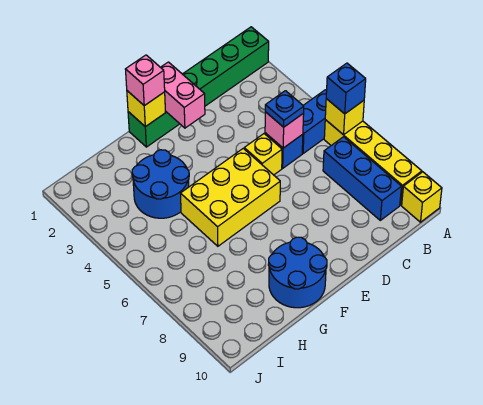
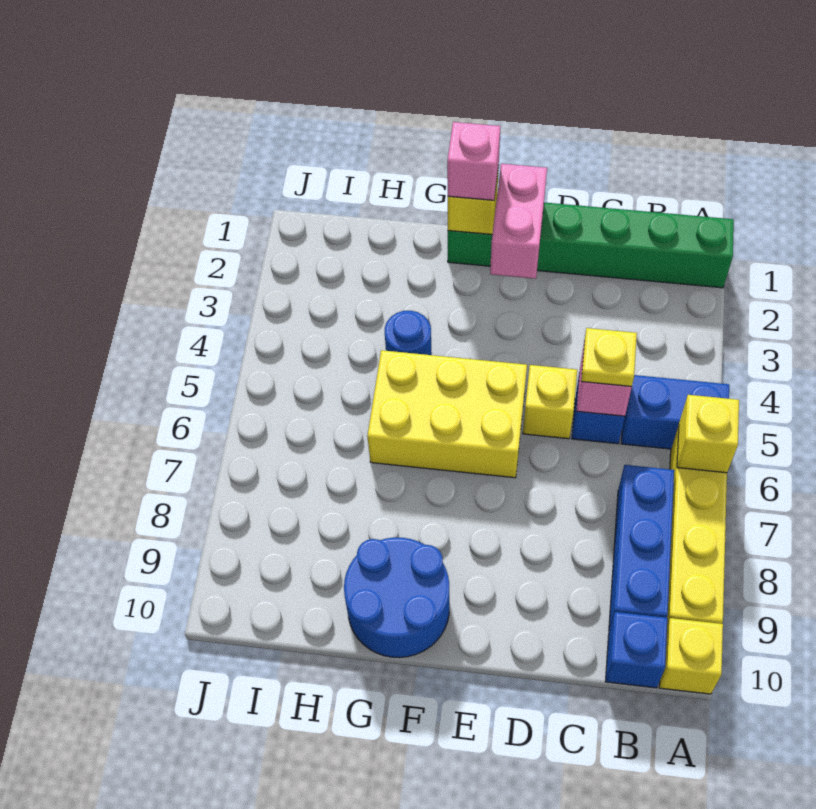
blue 1x1 brick [326,63,366,114] -> blue 1x1 brick moved to [606,612,667,688]
blue 1x1 plate [265,91,304,127] -> yellow 1x1 plate [581,328,637,387]
blue 2x2 round brick [132,150,189,218] -> blue 1x1 round brick [385,311,432,355]

